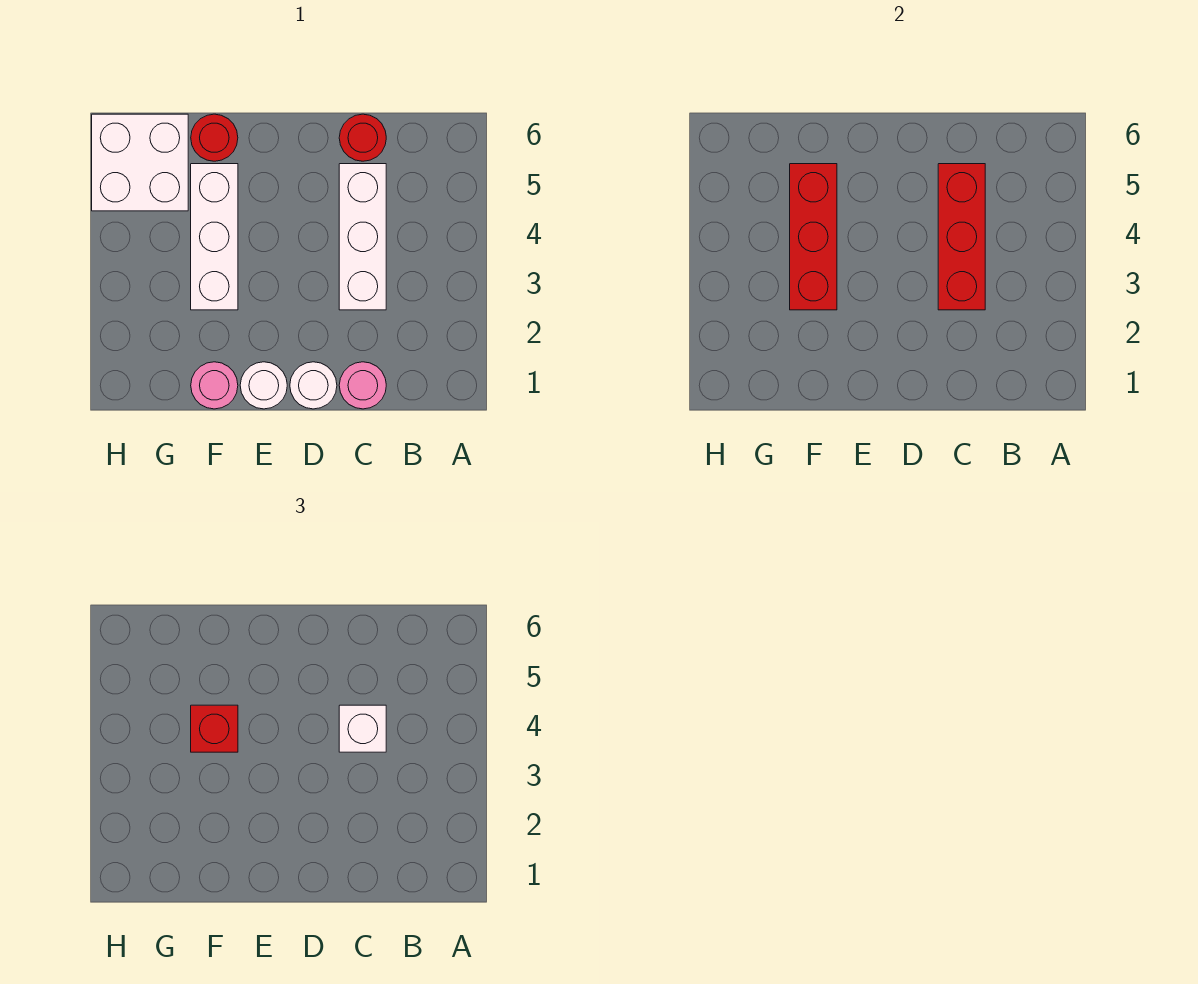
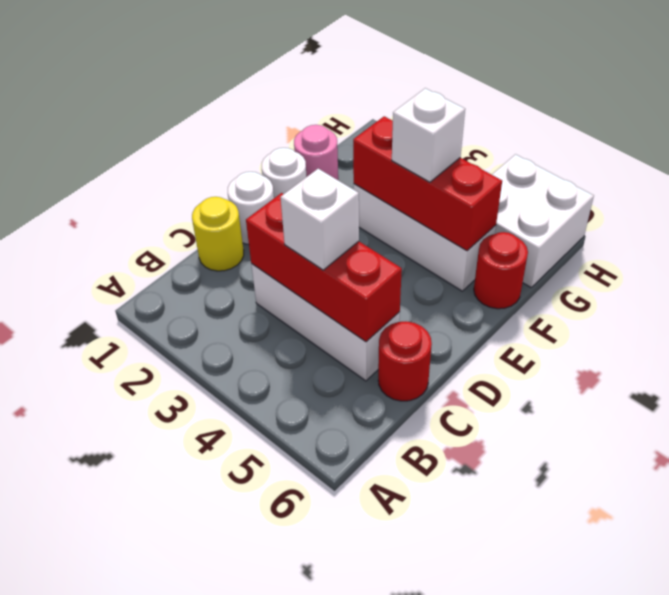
pink 1x1 round brick [339,362,386,409] -> yellow 1x1 round brick [192,197,244,271]
red 1x1 brick [191,705,238,752] -> white 1x1 brick [392,88,465,182]

